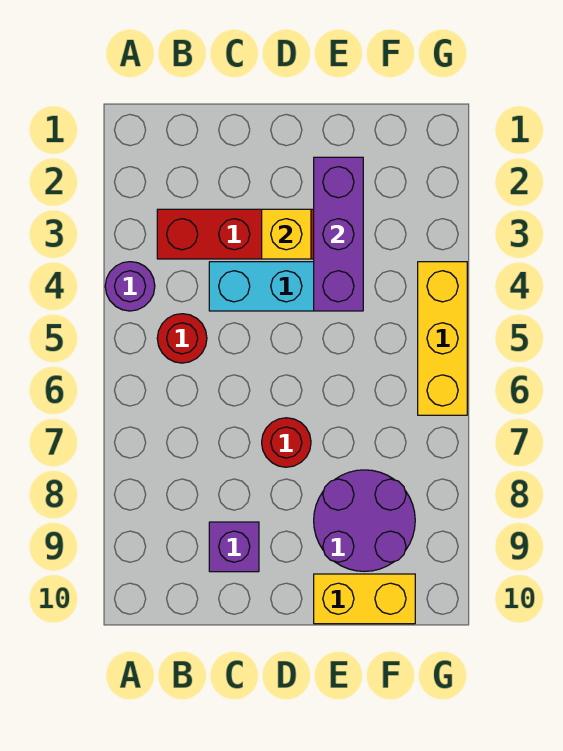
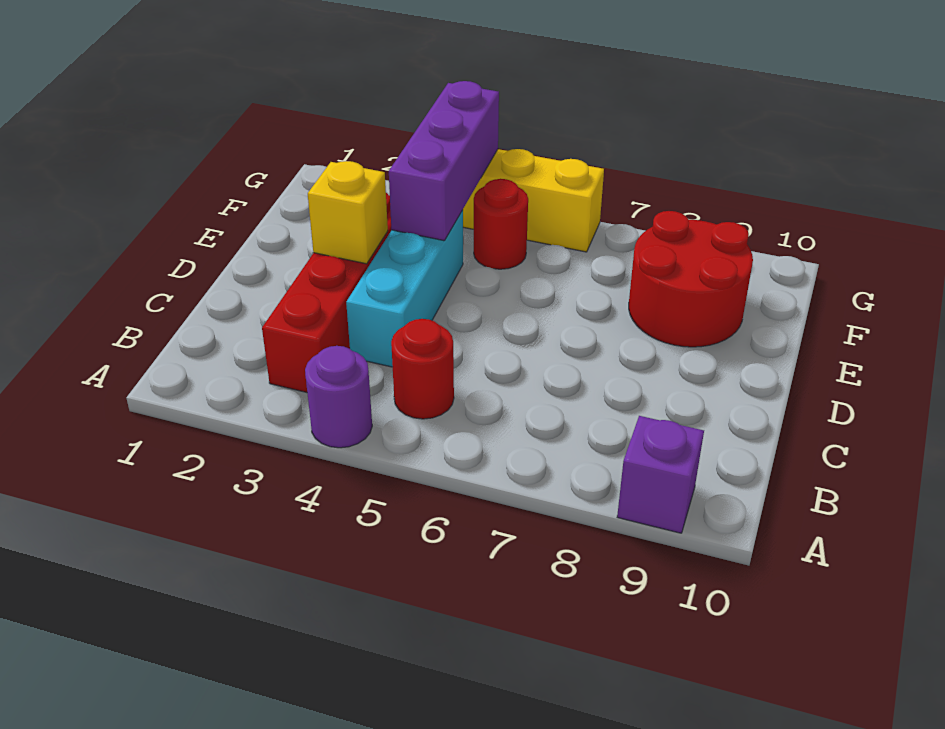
purple 1x1 brick [209,522,259,572] -> purple 1x1 brick moved to [617,416,704,533]
red 1x1 round brick [262,418,311,467] -> red 1x1 round brick moved to [474,179,528,269]
purple 1x3 brick [314,157,363,311] -> purple 1x3 brick turned to [389,81,499,241]
purple 2x2 round brick [314,470,415,572] -> red 2x2 round brick [629,211,753,347]
yellow 1x2 brick [314,574,415,624] -> none

